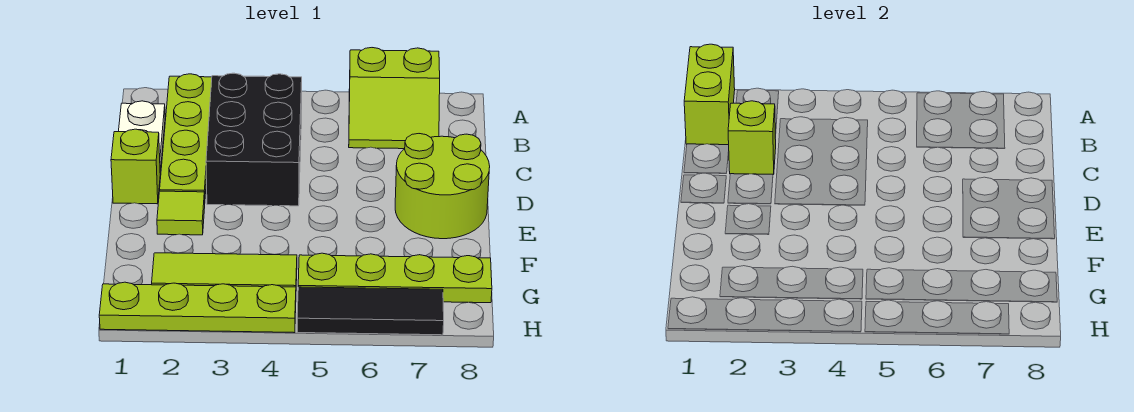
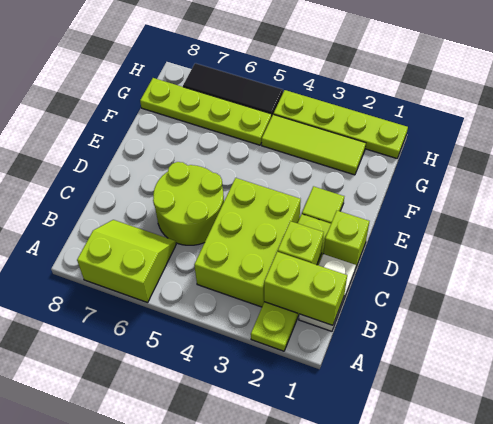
lime 1x2 brick [684,44,735,145] -> lime 1x2 brick turned to [264,252,347,325]
black 2x3 brick [206,73,302,206] -> lime 2x3 brick [194,178,301,307]
lime 2x2 round brick [395,134,490,239] -> lime 2x2 round brick moved to [153,162,224,245]

